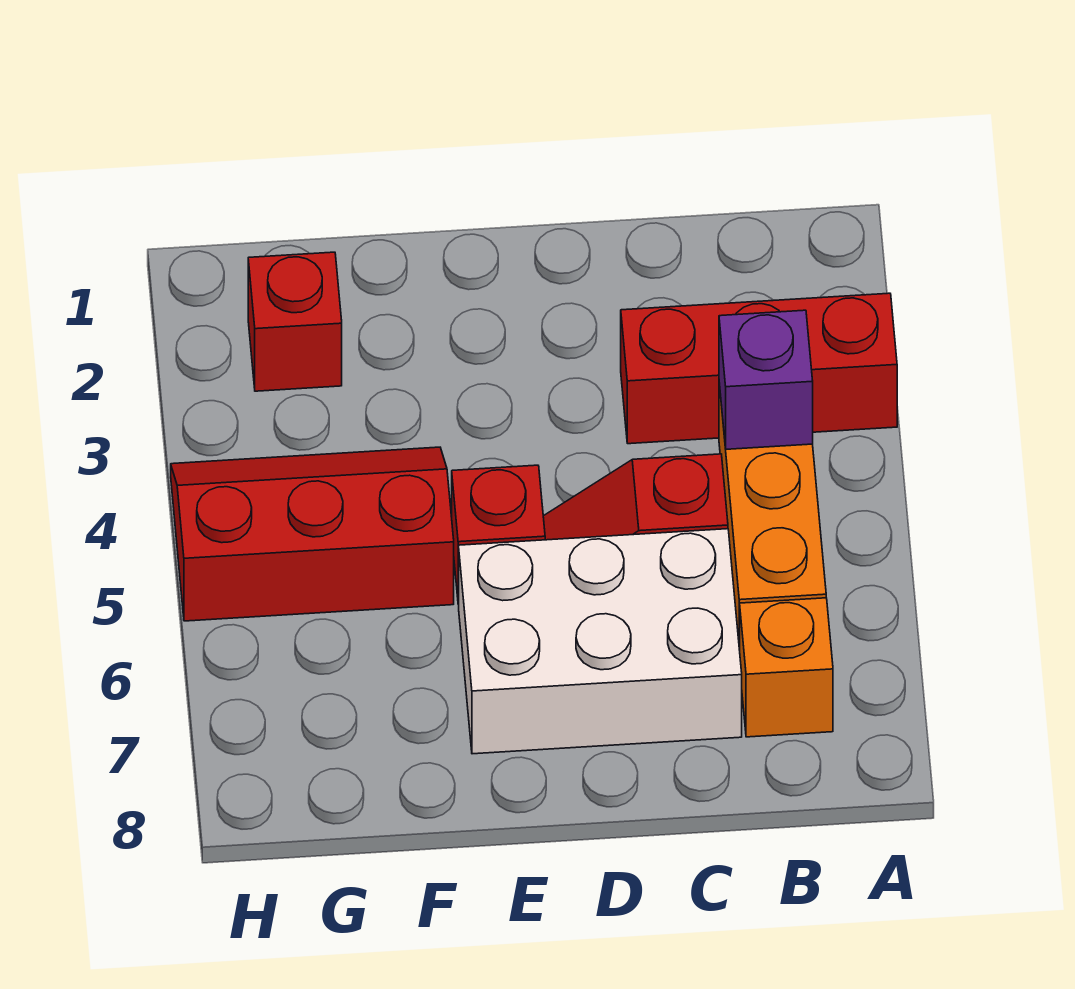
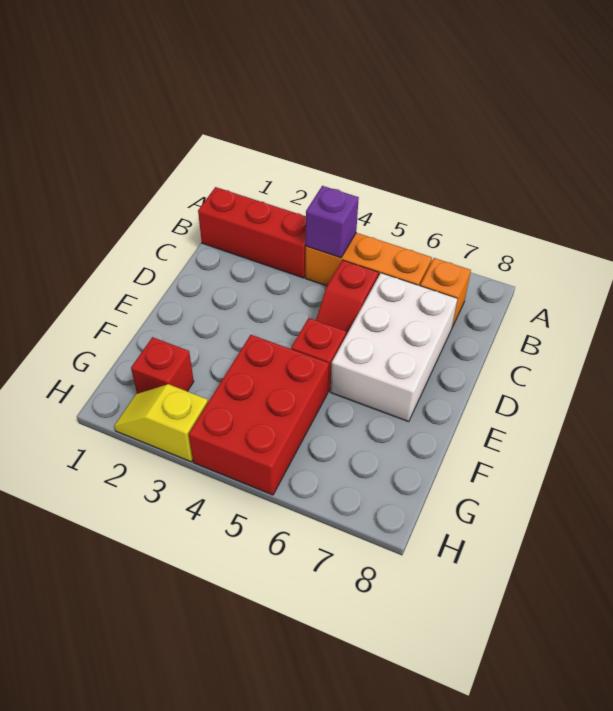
red 1x3 brick [621,293,897,444] -> red 1x3 brick turned to [198,187,306,278]
red 2x3 slope [171,447,454,621] -> red 2x3 brick [189,335,329,495]
none -> yellow 1x2 slope [114,384,208,462]

